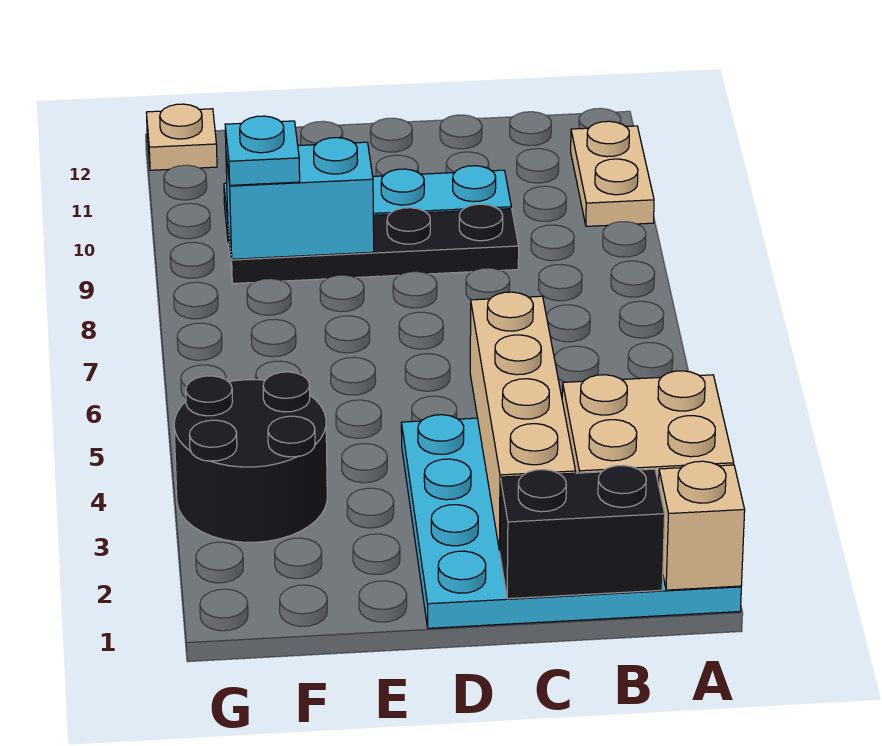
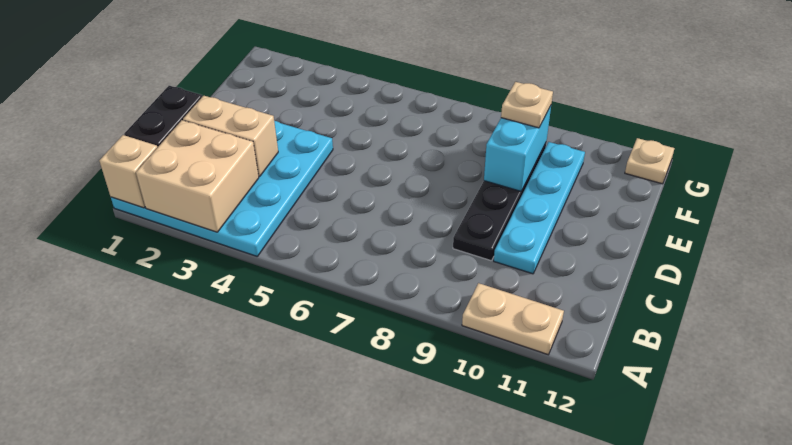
tan 1x4 brick [470,292,576,551] -> tan 1x2 brick [183,96,278,177]
black 2x2 round brick [174,372,327,542] -> none
cyan 1x1 plate [225,116,300,185] -> tan 1x1 plate [501,82,553,128]

